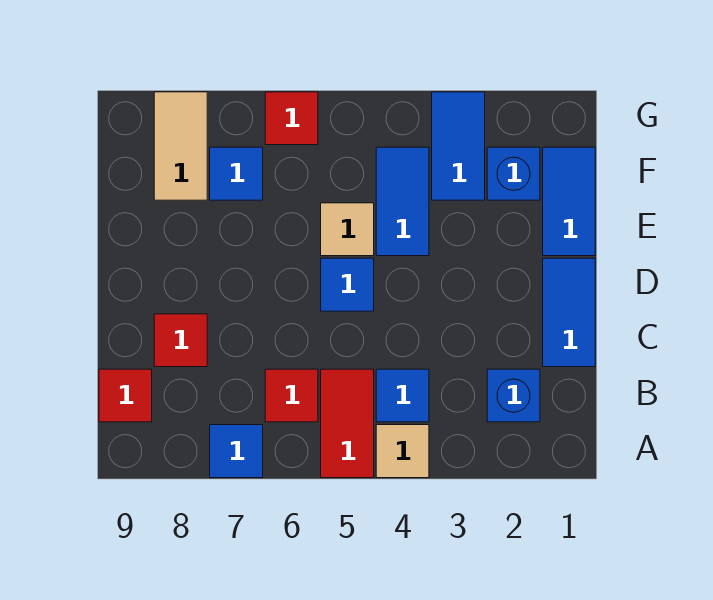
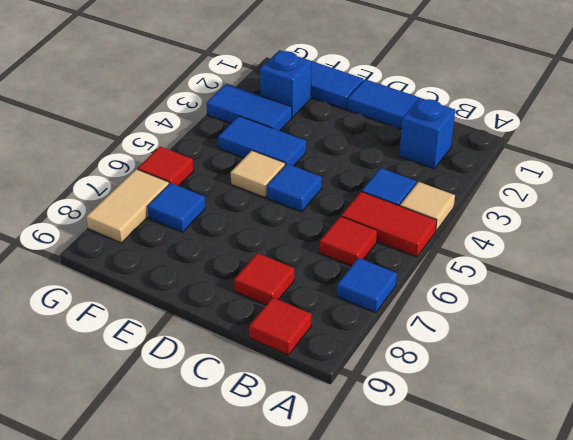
tan 1x2 tile [154,92,207,200] -> tan 1x2 tile turned to [86,169,169,243]

